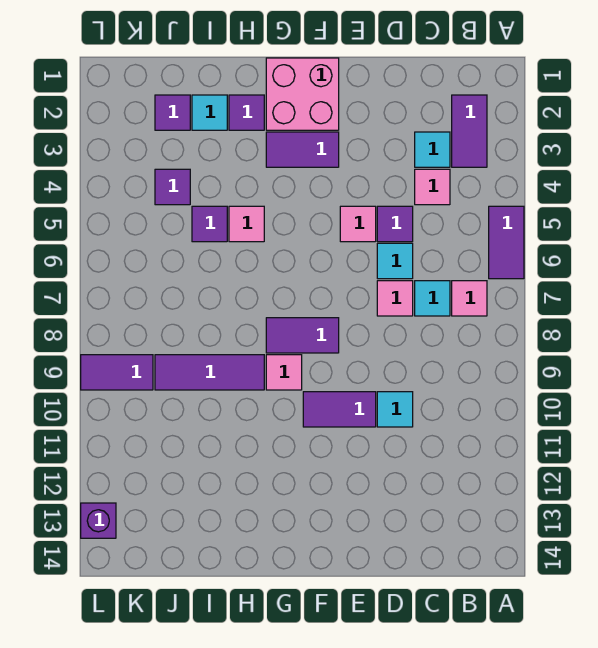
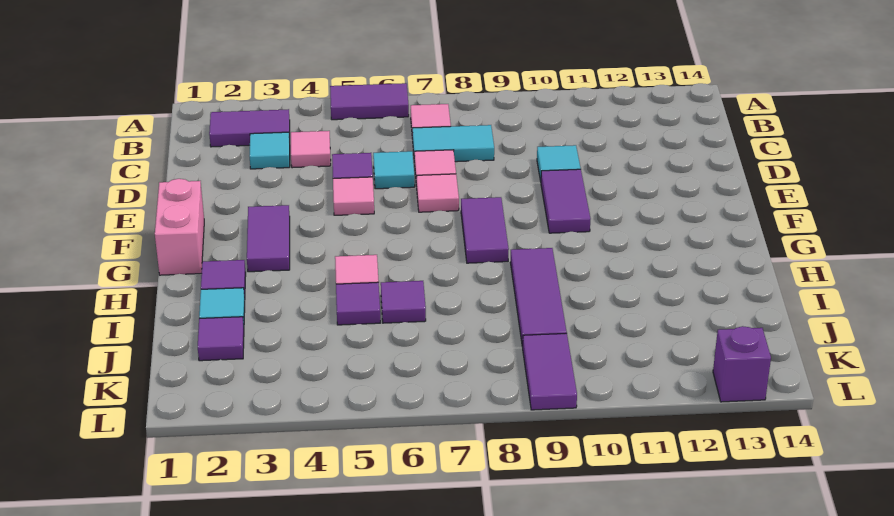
cyan 1x1 tile [415,281,450,316] -> cyan 1x2 tile [412,125,494,162]
pink 2x2 brick [266,58,339,130] -> pink 1x2 brick [155,179,204,275]
pink 1x1 tile [266,355,302,390] -> pink 1x1 tile moved to [417,174,459,212]
purple 1x1 tile [155,169,190,205] -> purple 1x1 tile moved to [381,281,426,323]

